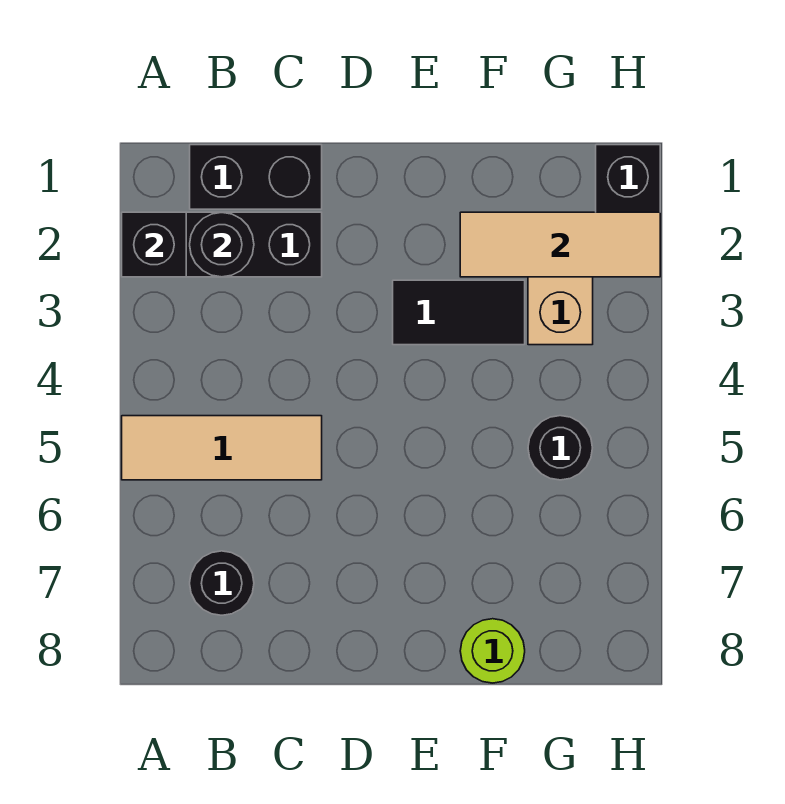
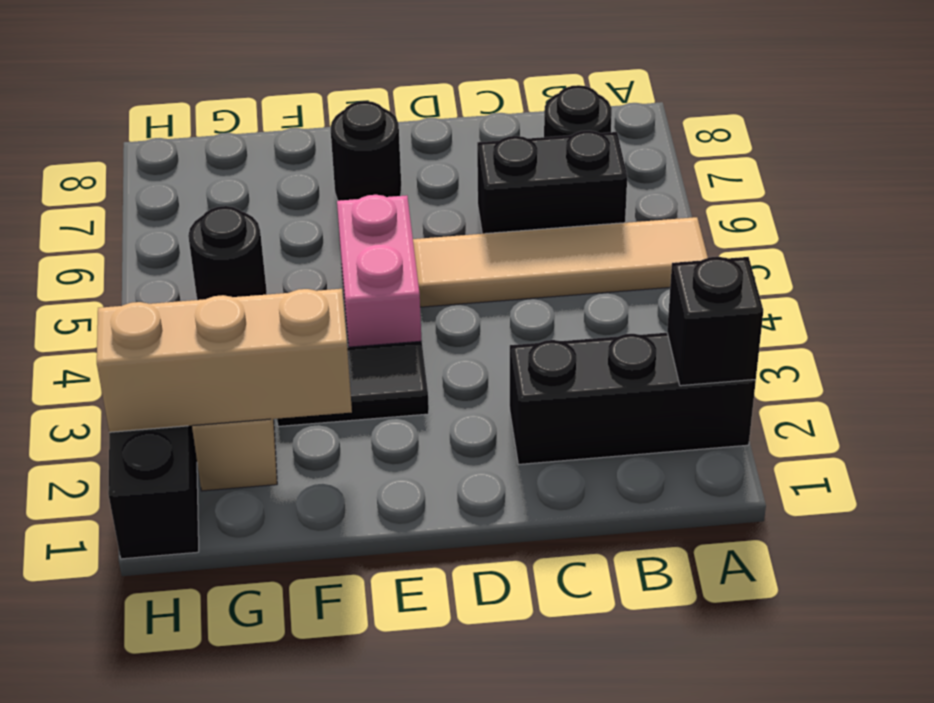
tan 1x3 tile [122,416,322,480] -> tan 1x4 tile [413,217,708,307]
black 1x2 brick [190,145,322,209] -> black 1x2 brick moved to [477,131,627,234]
black 1x1 round brick [190,212,254,277] -> black 1x1 round brick moved to [331,101,401,201]
none -> pink 1x2 brick [337,195,421,347]
tan 1x3 tile [460,212,660,277] -> tan 1x3 brick [97,289,352,432]
lime 1x1 round brick [460,619,525,683] -> none

